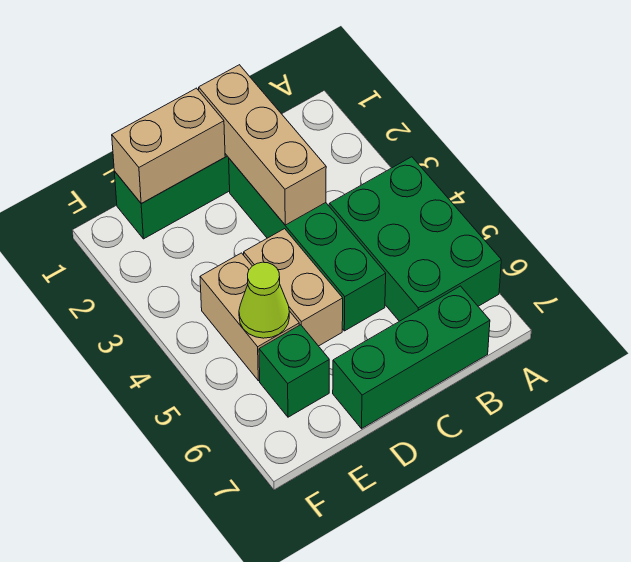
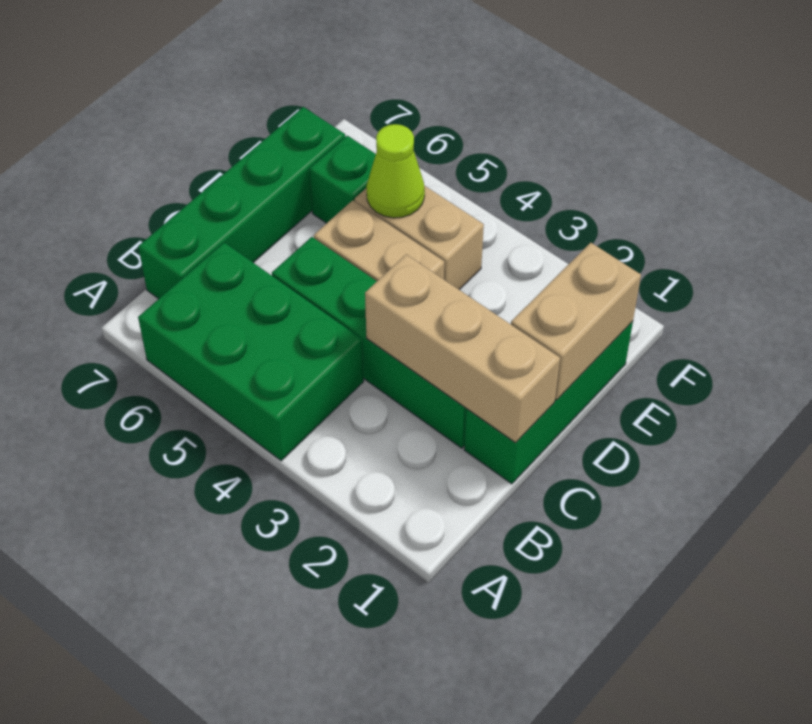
green 1x3 brick [333,286,490,429] -> green 1x4 brick [138,107,345,299]

